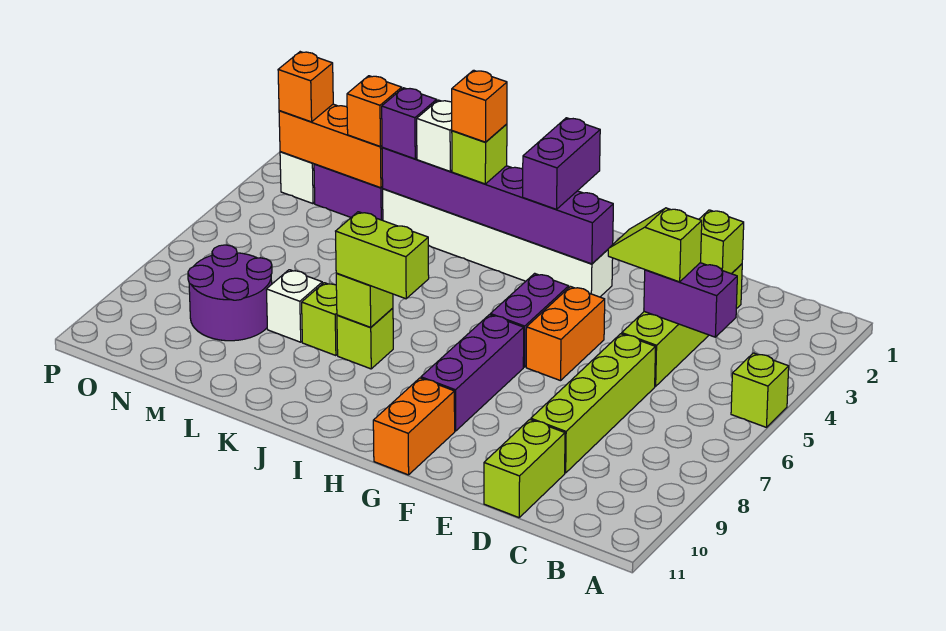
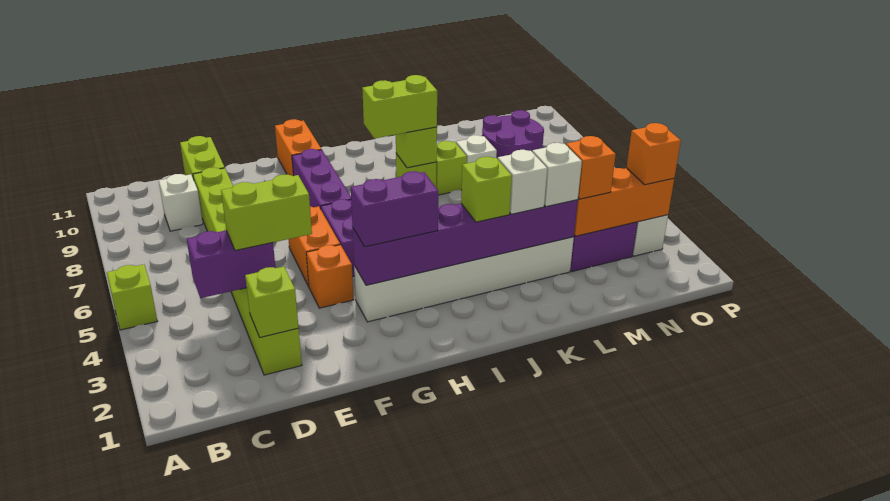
none -> white 1x1 brick [159,174,203,231]
lime 1x2 slope [608,208,702,282] -> lime 1x2 brick [221,174,312,250]
purple 1x2 brick [523,118,600,209] -> purple 1x2 brick turned to [351,171,438,247]
orange 1x1 brick [452,70,507,142] -> orange 1x1 brick moved to [306,245,354,308]
purple 1x1 brick [382,88,437,159] -> white 1x1 brick [532,143,582,207]

